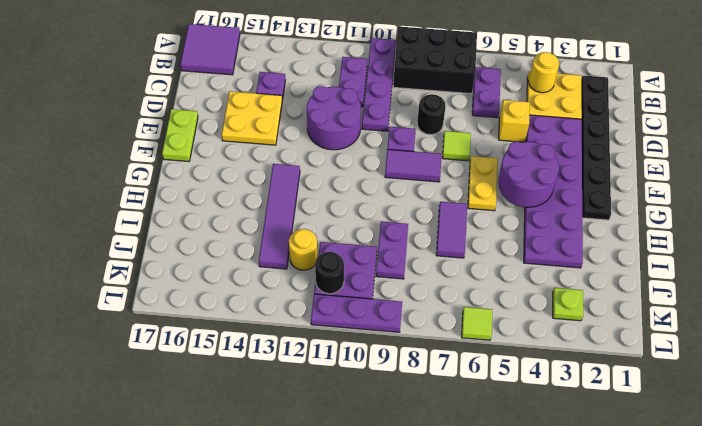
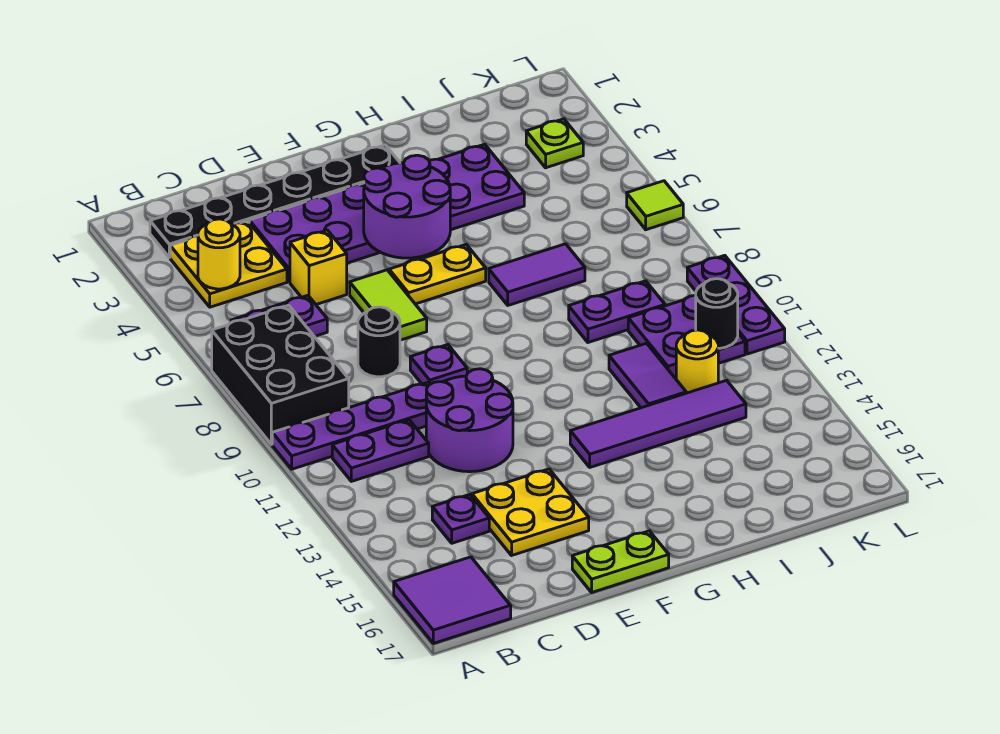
lime 1x1 tile [442,131,471,161] -> lime 1x2 tile [350,270,427,340]
purple 1x2 tile [385,149,442,182] -> purple 1x2 tile moved to [609,343,686,408]

